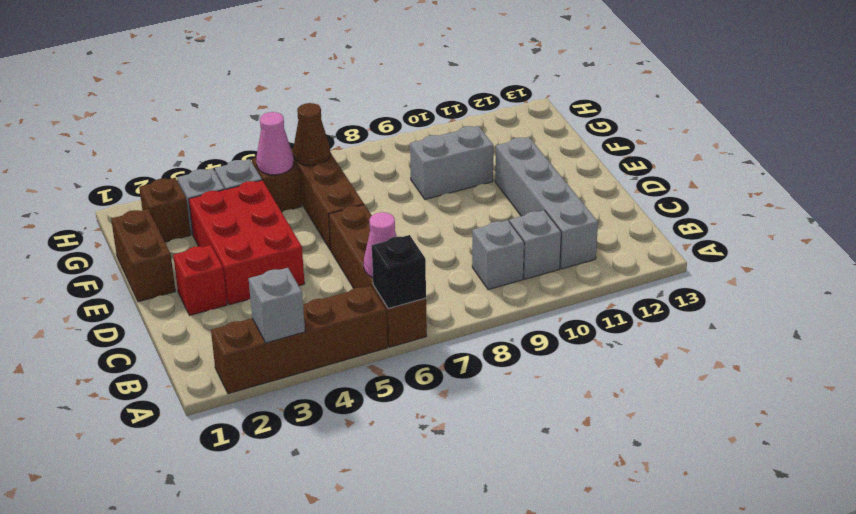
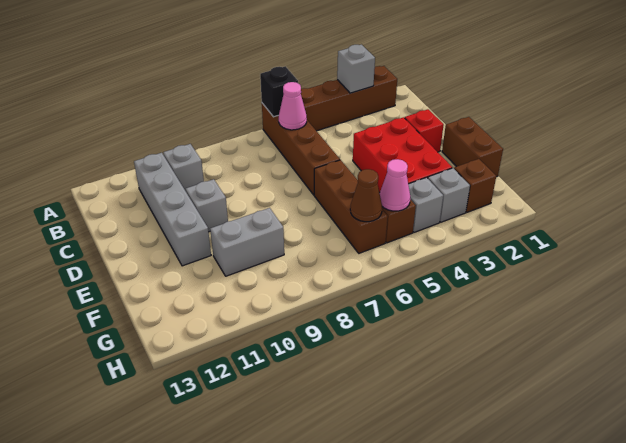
grey 1x1 brick [472,220,524,290] -> grey 1x1 brick moved to [186,179,228,232]

